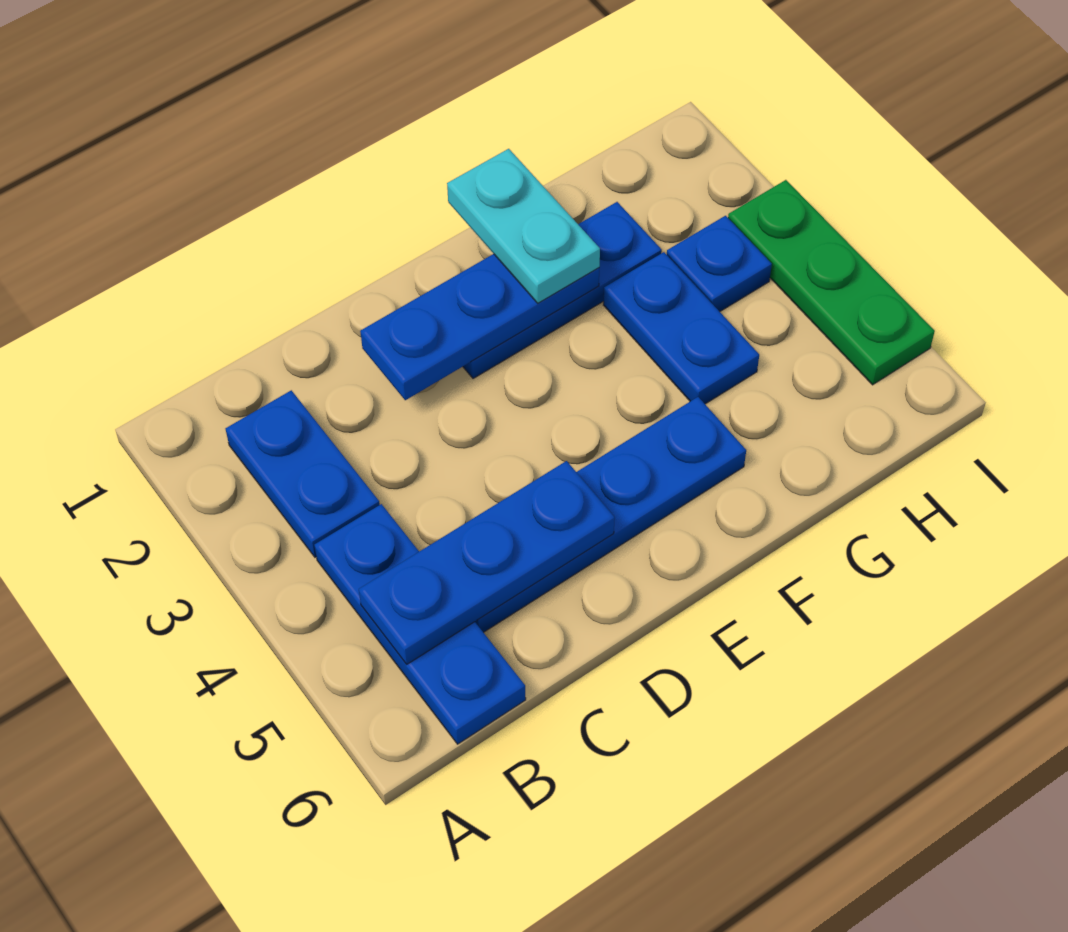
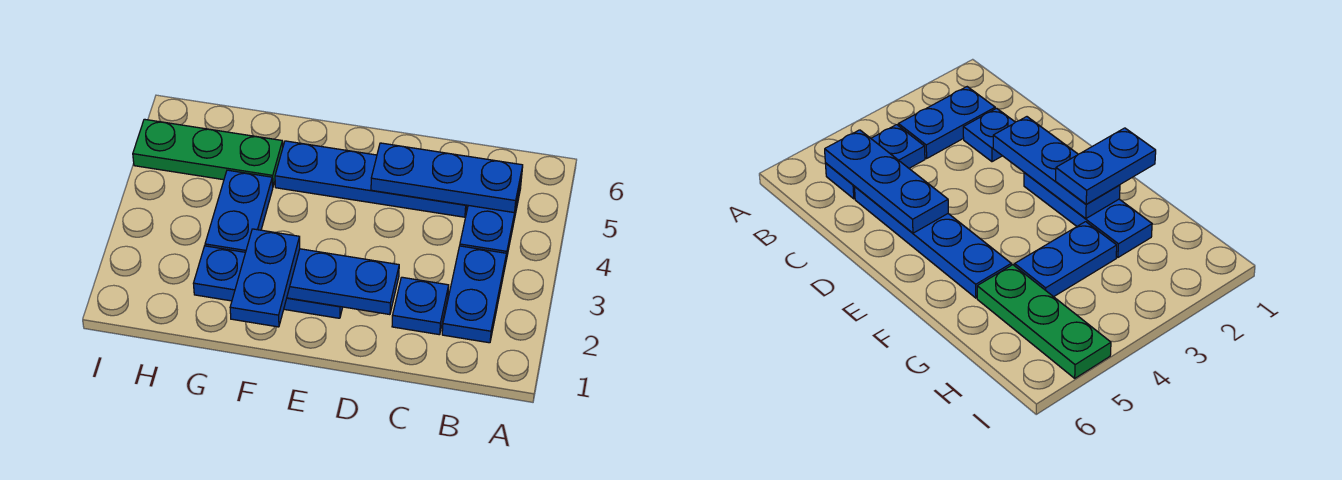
blue 1x3 plate [314,504,526,744] -> blue 1x2 plate [460,183,521,260]
cyan 1x2 plate [447,149,600,303] -> blue 1x2 plate [230,229,300,327]
blue 1x1 plate [667,216,772,312] -> blue 1x1 plate moved to [392,277,449,335]
green 1x3 plate [728,180,935,385] -> green 1x3 plate turned to [133,119,283,186]

